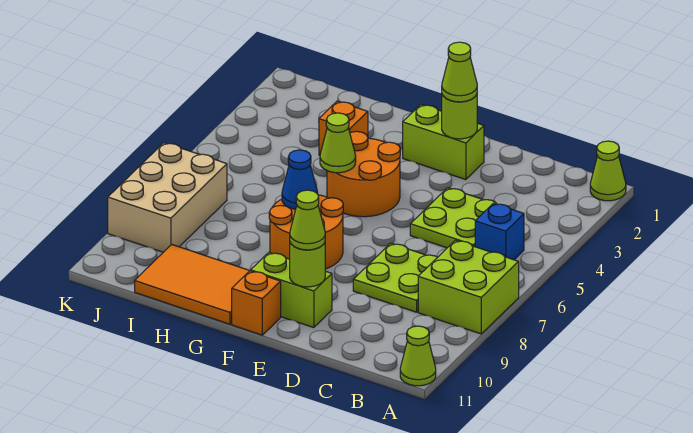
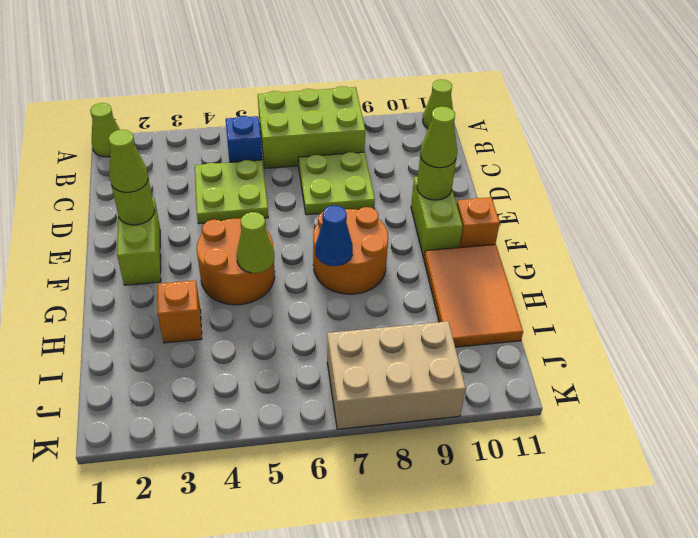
lime 2x2 brick [418,240,519,334] -> lime 2x3 brick [258,86,365,168]

